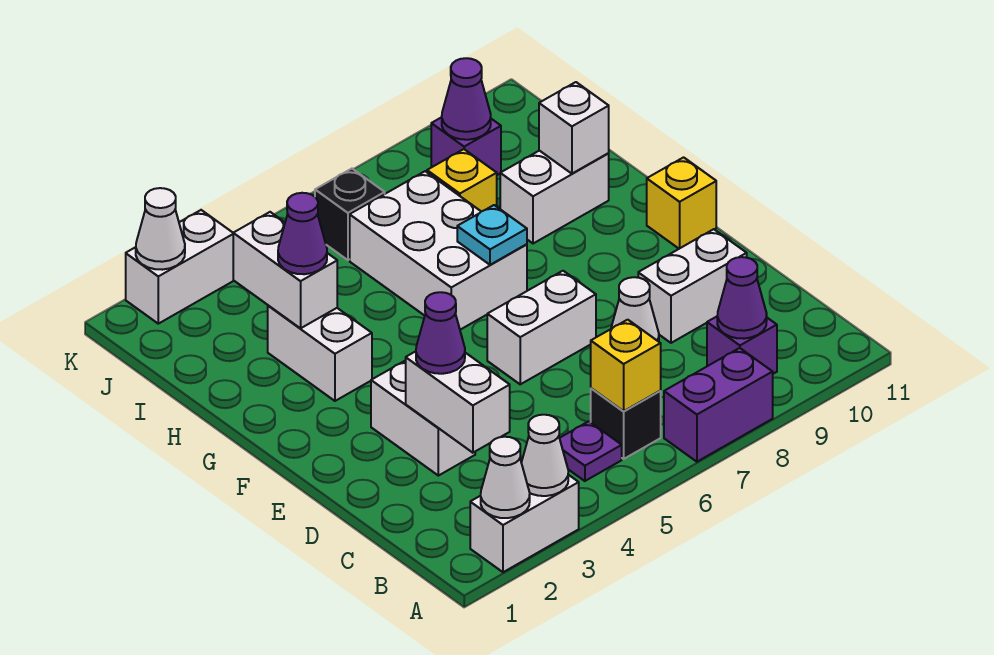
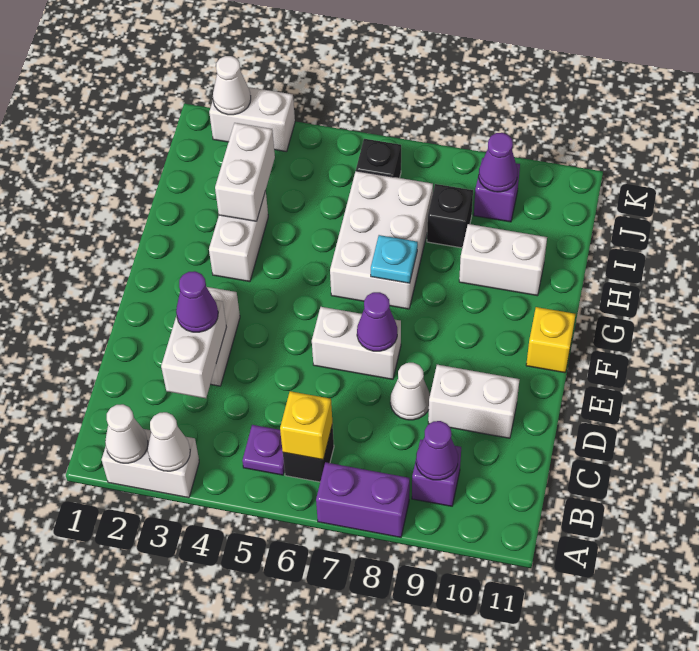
purple 1x1 cone [278,193,327,274] -> purple 1x1 cone moved to [357,292,397,351]
white 1x1 brick [539,82,609,174] -> none
yellow 1x1 brick [427,149,497,212] -> black 1x1 brick [427,184,473,248]

